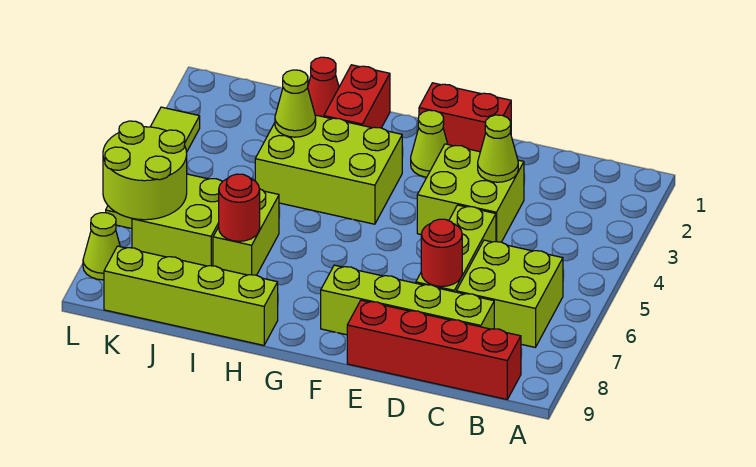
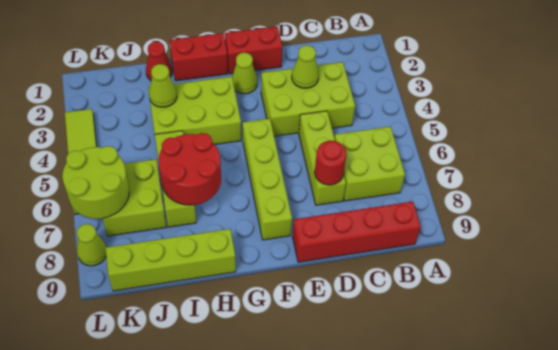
lime 1x4 brick [321,265,494,335] -> lime 1x4 brick turned to [243,119,292,240]
lime 2x2 brick [417,144,524,242] -> lime 2x3 brick [261,62,355,136]
red 1x2 brick [324,65,390,128] -> red 1x2 brick turned to [170,33,228,81]
lime 1x2 brick [213,189,279,275] -> lime 1x3 brick [155,131,196,227]
red 1x1 round brick [219,174,260,241] -> red 2x2 round brick [158,133,221,205]

